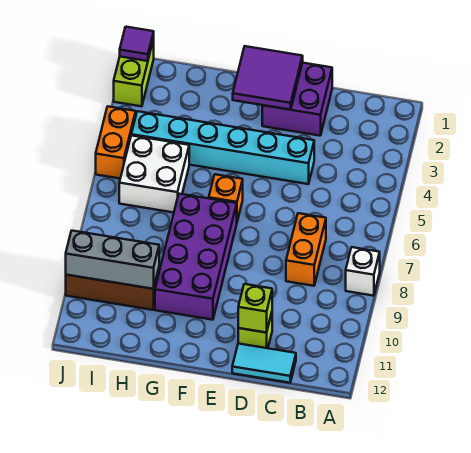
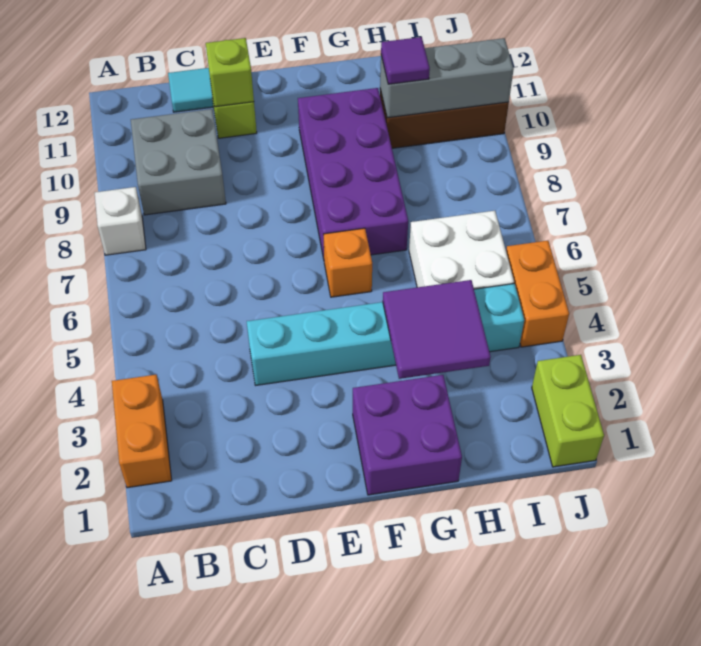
none -> grey 2x2 brick [131,109,226,215]
orange 1x2 brick [286,213,326,286] -> orange 1x2 brick moved to [112,375,172,488]
purple 2x2 brick [262,63,332,136] -> purple 2x2 brick moved to [353,375,462,495]
purple 2x2 tile [233,46,303,110] -> purple 2x2 tile moved to [383,280,491,379]
purple 1x1 tile [120,27,154,61] -> purple 1x1 tile moved to [381,37,430,84]

